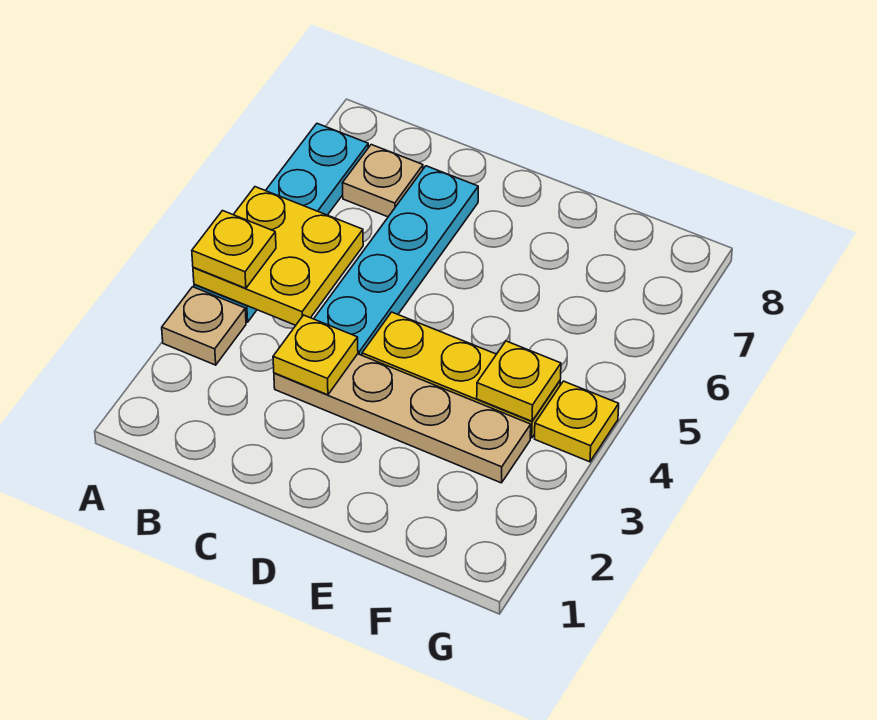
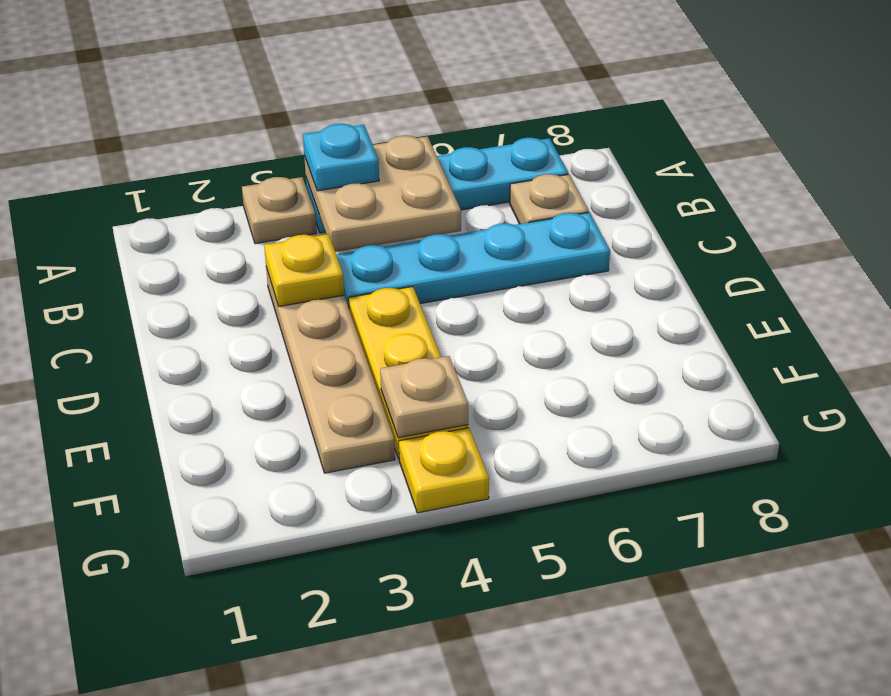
yellow 2x2 plate [193,187,363,325] -> tan 2x2 plate [304,136,461,252]
yellow 1x1 plate [192,211,276,288] -> cyan 1x1 plate [303,124,379,191]
yellow 1x1 plate [477,341,561,421] -> tan 1x1 plate [380,356,468,438]

